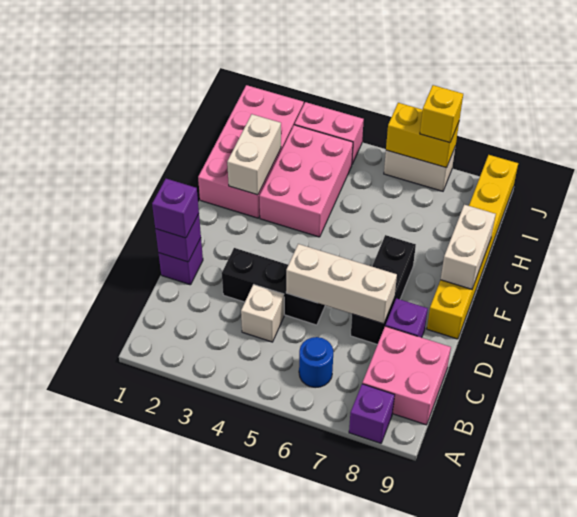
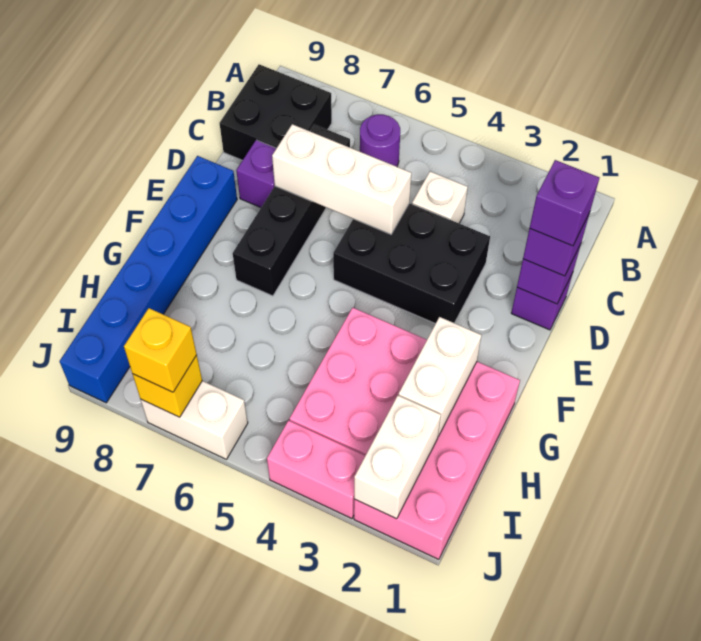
purple 1x1 brick [349,384,395,443] -> purple 1x1 brick moved to [530,160,599,246]
blue 1x1 round brick [299,337,333,388] -> purple 1x1 round brick [360,114,400,167]
pink 2x2 brick [362,326,451,425] -> black 2x2 brick [219,64,332,160]
black 1x3 brick [222,248,325,325] -> black 2x3 brick [333,203,490,324]
black 1x3 brick [351,235,416,344] -> black 1x4 brick [233,124,350,296]
yellow 1x6 brick [427,155,518,339] -> blue 1x6 brick [60,156,237,403]
white 1x2 brick [441,205,496,289] -> white 1x2 brick moved to [354,395,441,519]
yellow 1x2 brick [386,103,459,168] -> yellow 1x1 brick [133,355,202,417]

